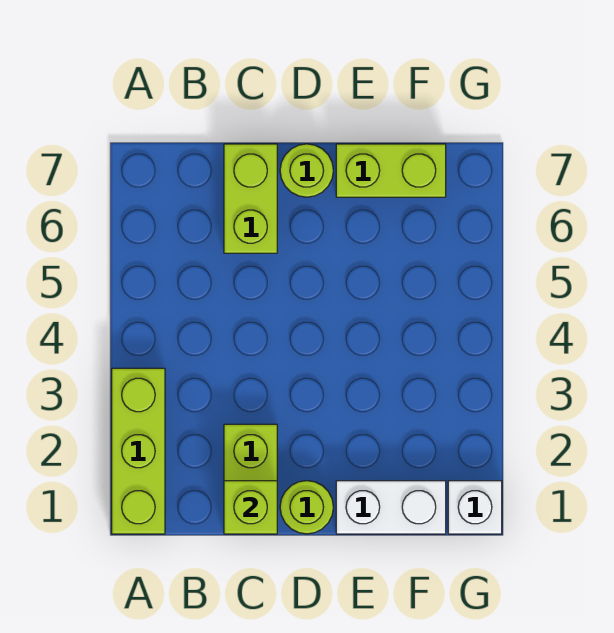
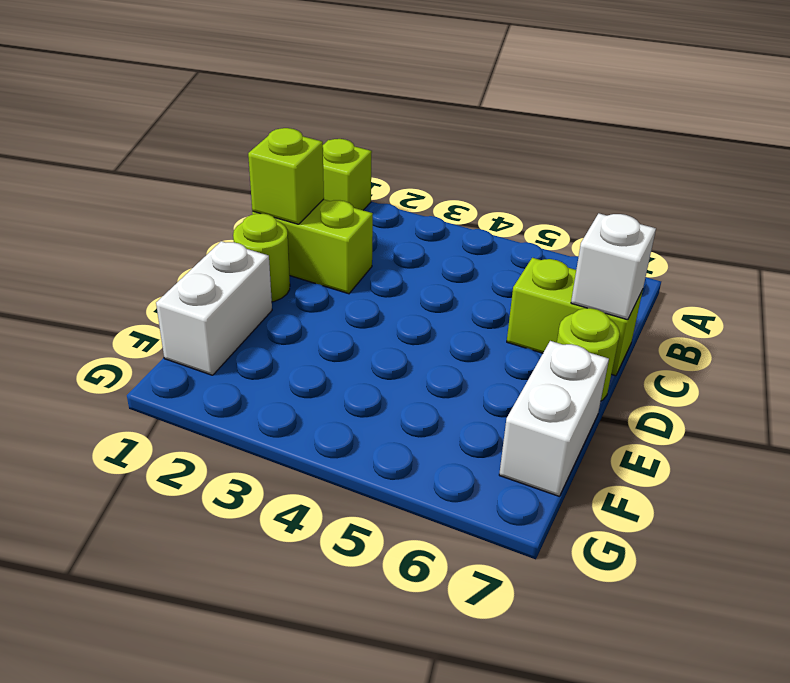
lime 1x3 brick [112,368,165,534] -> lime 1x1 brick [323,139,372,210]
lime 1x2 brick [336,144,446,197] -> white 1x2 brick [499,341,609,496]
white 1x1 brick [448,481,502,534] -> white 1x1 brick moved to [571,213,656,320]

